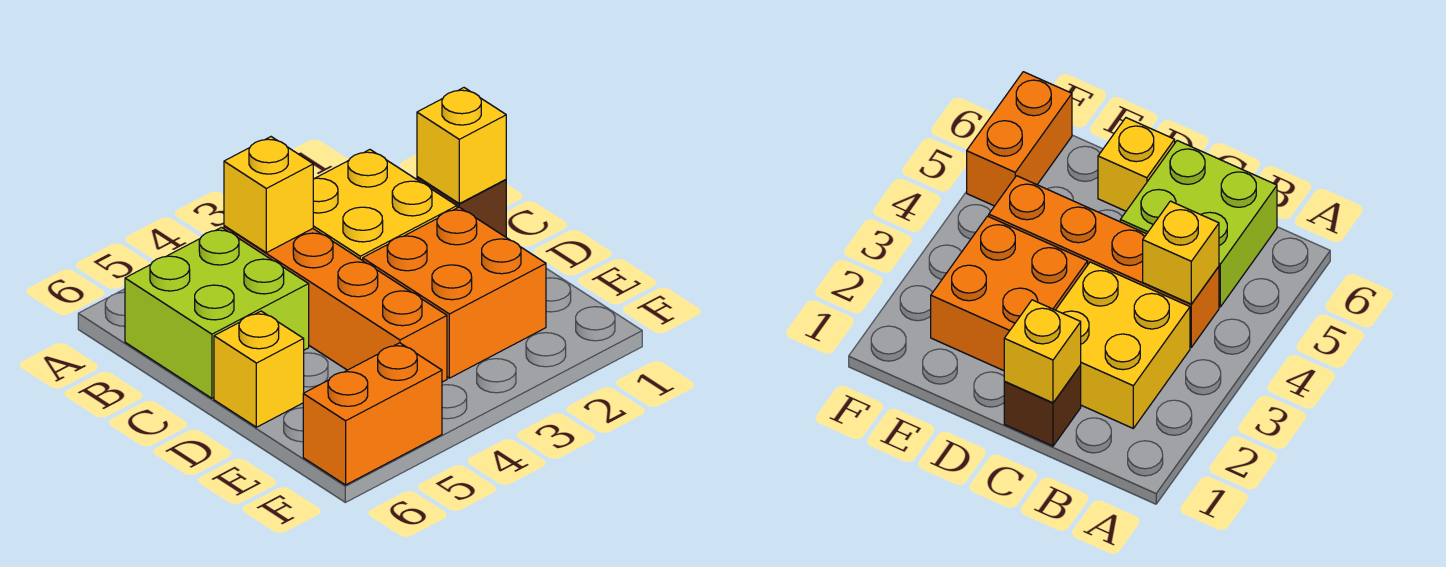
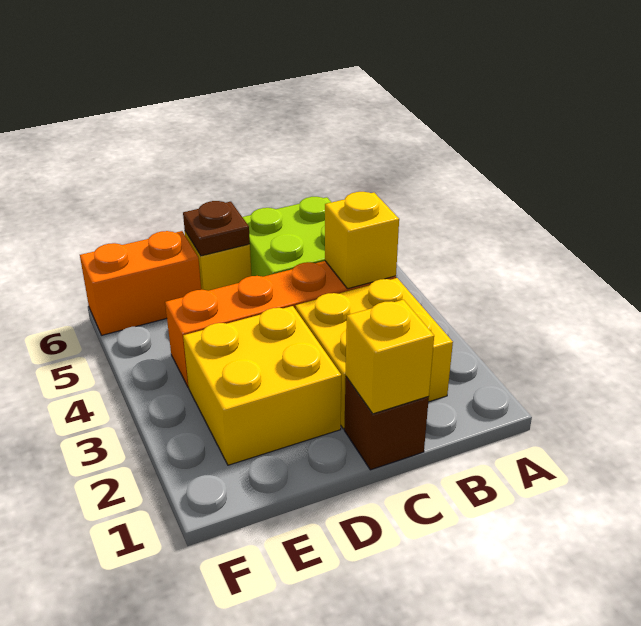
orange 2x2 brick [363,207,546,378] -> yellow 2x2 brick [183,306,341,465]
none -> brown 1x1 plate [183,201,250,256]
orange 1x2 brick [303,343,442,485] -> orange 1x2 brick turned to [80,231,201,335]

